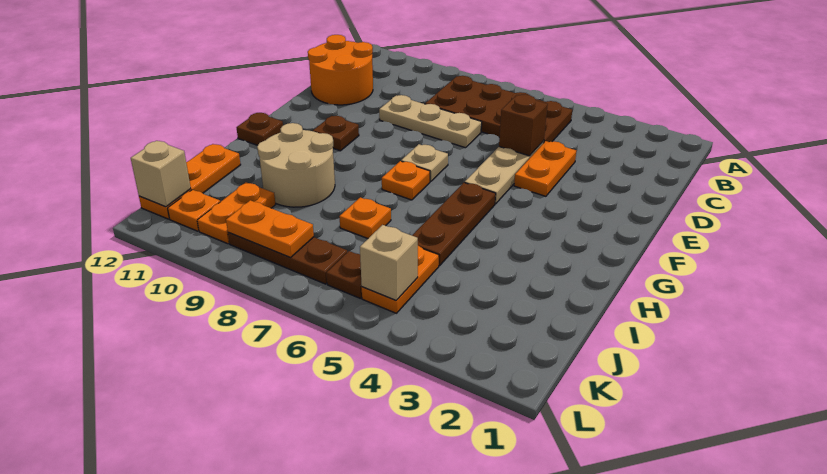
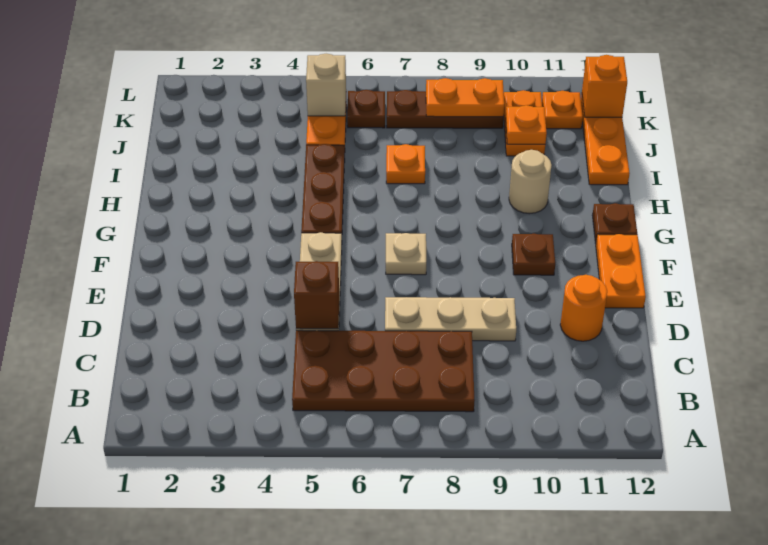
orange 2x2 round brick [308,35,373,105] -> orange 1x1 round brick [560,275,607,341]
orange 1x2 plate [514,141,576,196] -> orange 1x2 plate moved to [596,234,646,308]
orange 1x1 plate [382,161,430,200] -> orange 1x1 plate moved to [506,105,547,144]
tan 2x2 round brick [257,123,335,207] -> tan 1x1 round brick [509,150,551,214]
tan 1x1 brick [131,141,191,207] -> orange 1x1 brick [582,55,627,117]

